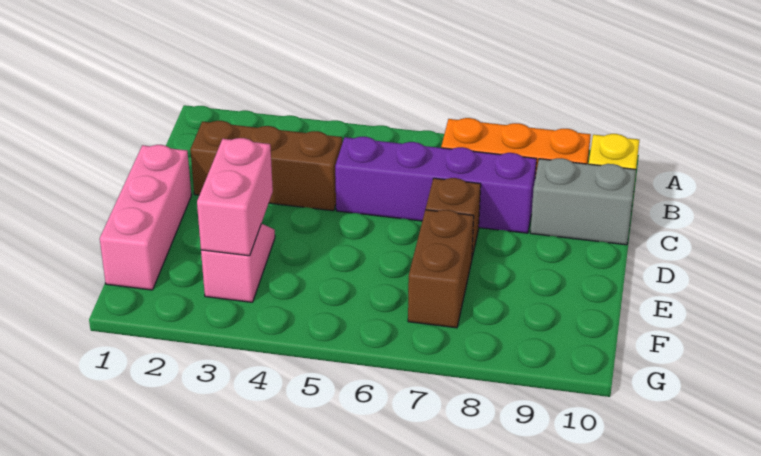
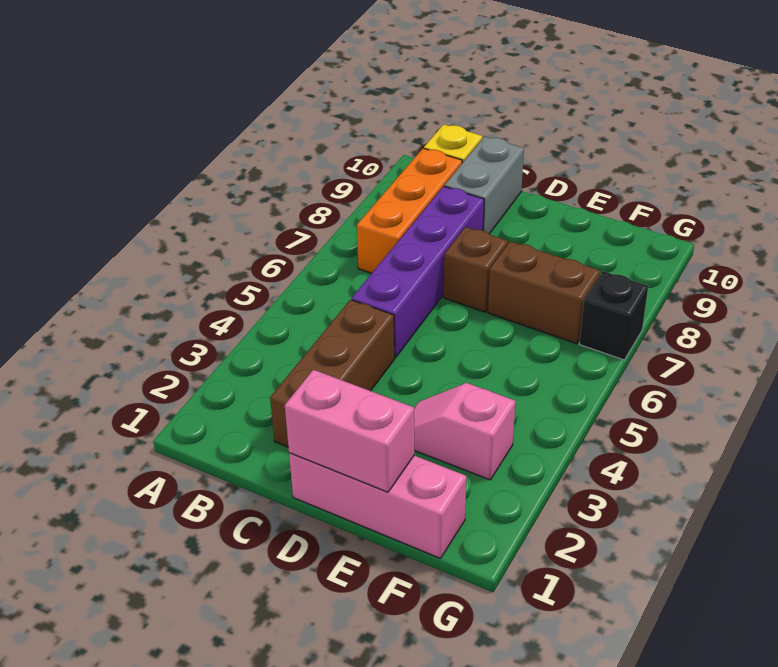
pink 1x2 brick [197,138,273,256] -> pink 1x2 brick moved to [285,370,414,492]
none -> black 1x1 brick [579,271,648,360]

